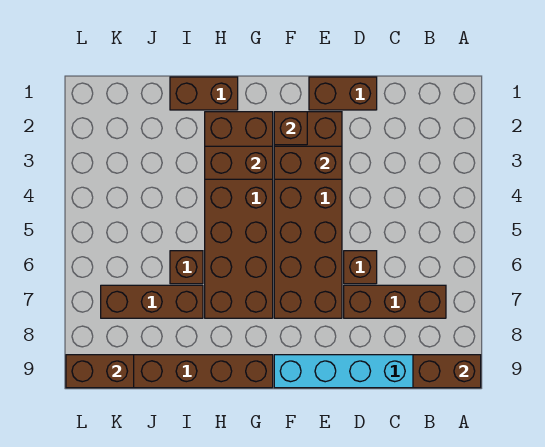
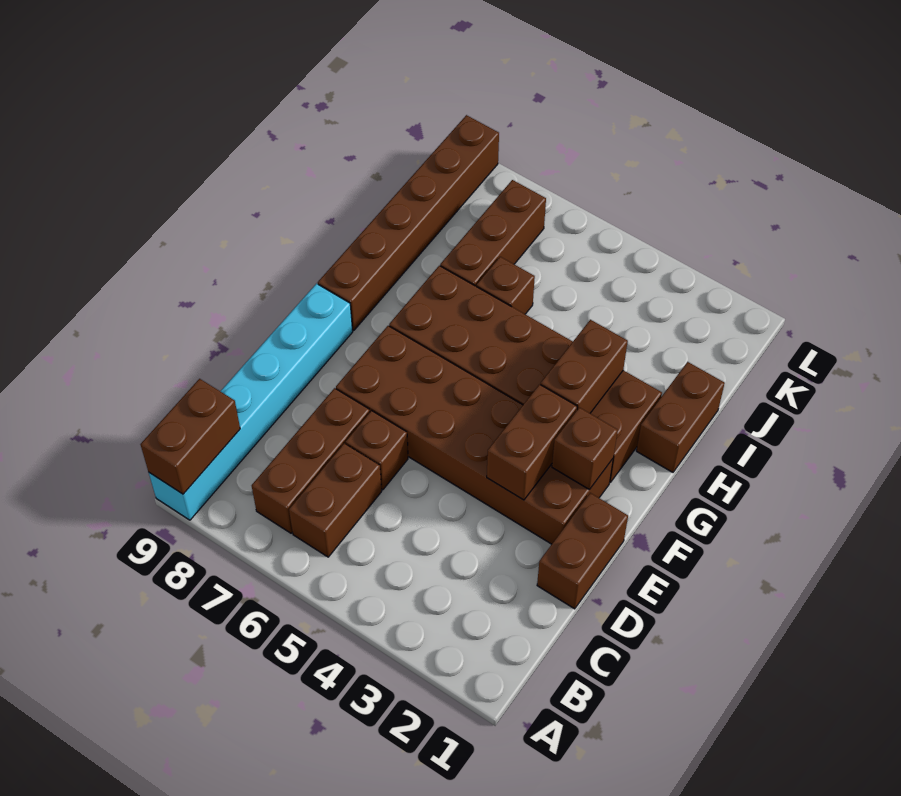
brown 1x2 brick [66,355,134,388] -> brown 1x2 brick moved to [289,443,382,557]

